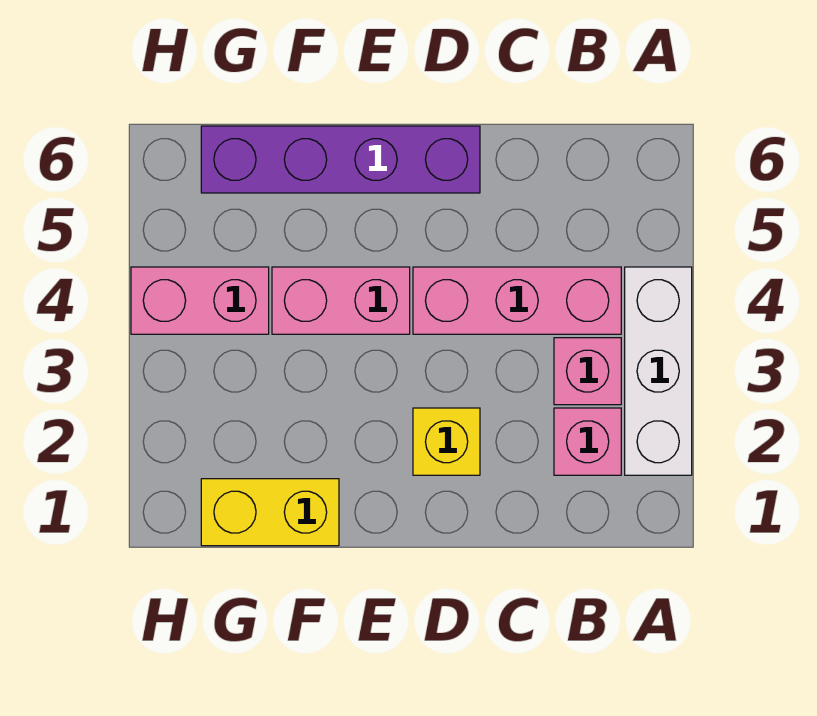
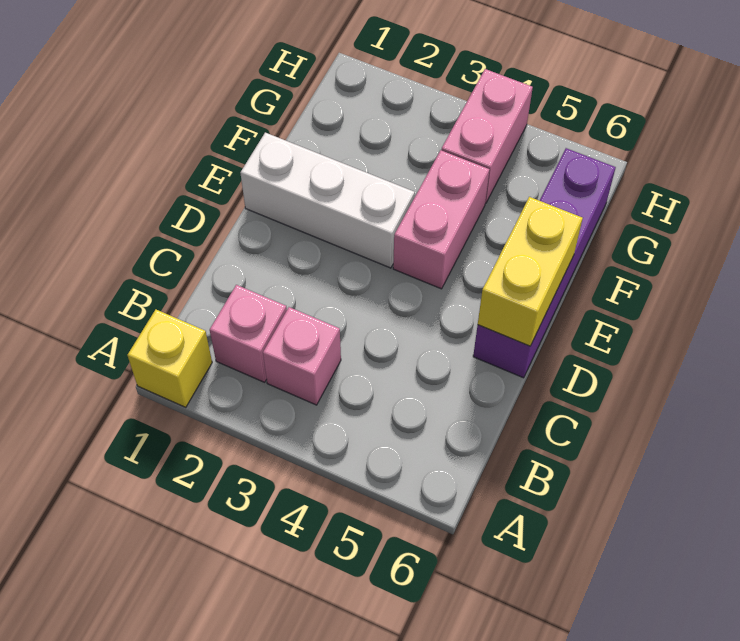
white 1x3 brick [625,267,692,475] -> white 1x3 brick moved to [240,133,415,268]
pink 1x3 brick [413,267,621,334] -> none
yellow 1x1 brick [413,408,480,475] -> yellow 1x1 brick moved to [127,310,212,407]
yellow 1x2 brick [201,479,339,546] -> yellow 1x2 brick moved to [478,197,583,346]

